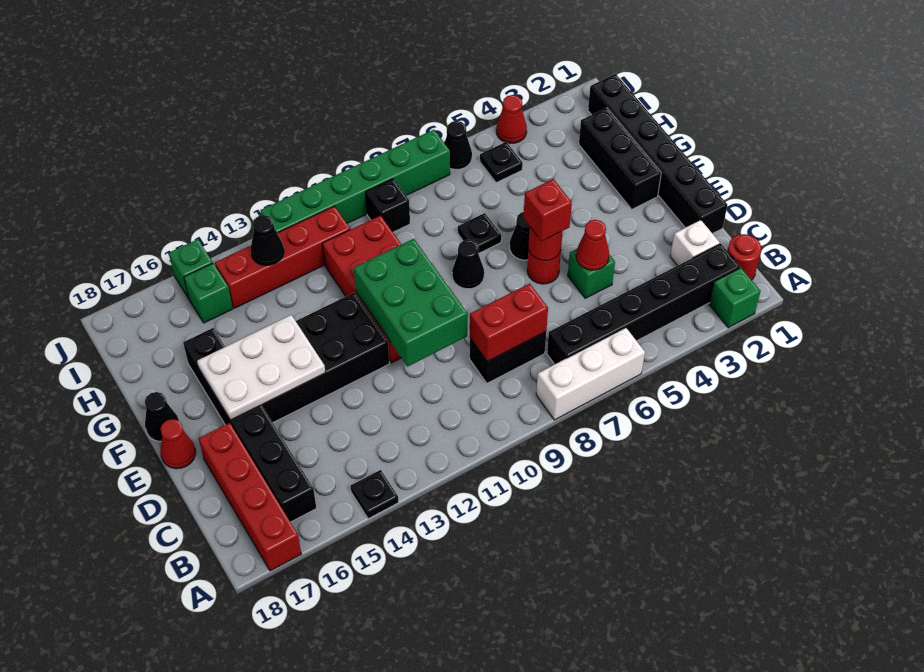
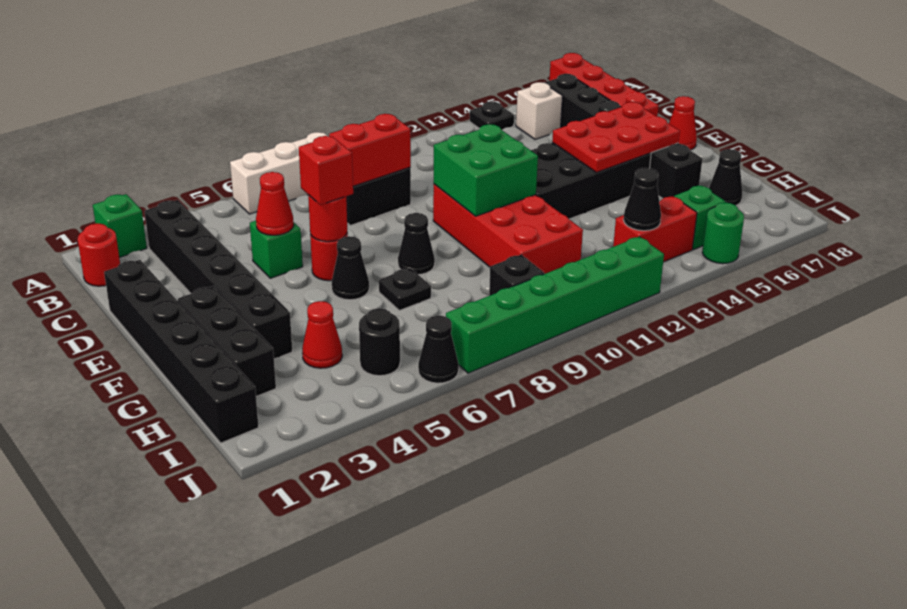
black 1x6 brick [547,244,740,364] -> black 1x6 brick turned to [145,200,292,359]
white 1x1 brick [670,220,720,266] -> white 1x1 brick moved to [516,82,563,139]
green 2x3 brick [354,239,468,366] -> green 2x2 brick [434,124,538,216]
white 2x3 plate [197,315,326,420] -> red 2x3 plate [552,102,680,173]
black 1x1 cone [145,392,179,441] -> black 1x1 cone moved to [709,149,742,205]
black 1x1 plate [480,142,523,183] -> black 1x1 round brick [359,308,400,376]
red 1x4 brick [215,206,350,308] -> red 1x2 brick [613,196,697,262]
red 1x1 cone [496,95,527,143] -> red 1x1 cone moved to [302,301,342,368]
green 1x1 brick [169,239,213,298] -> green 1x1 round brick [702,202,744,264]

